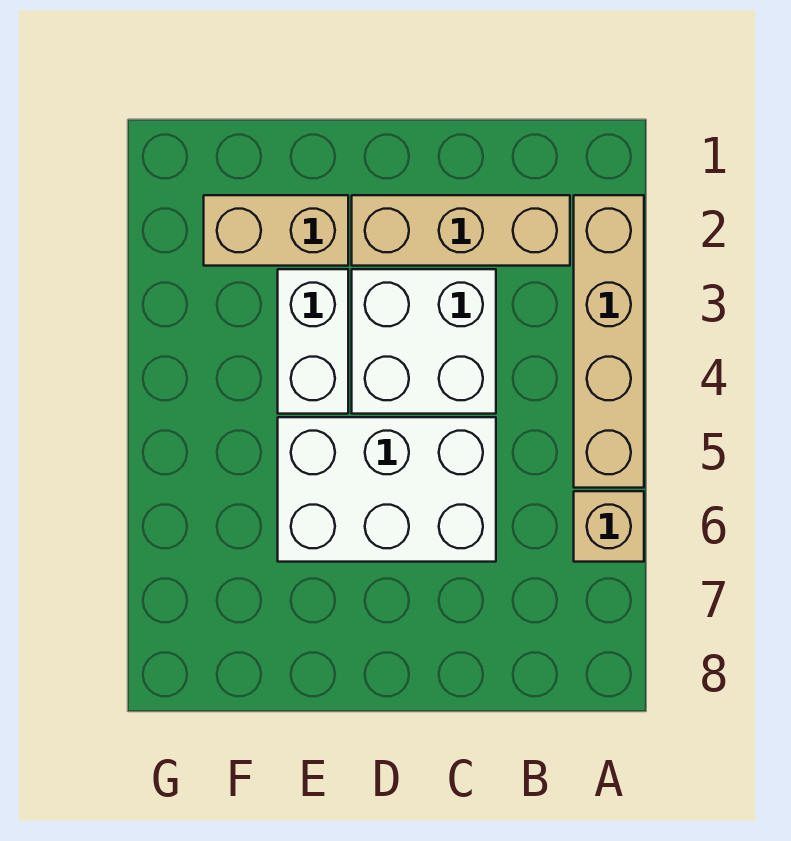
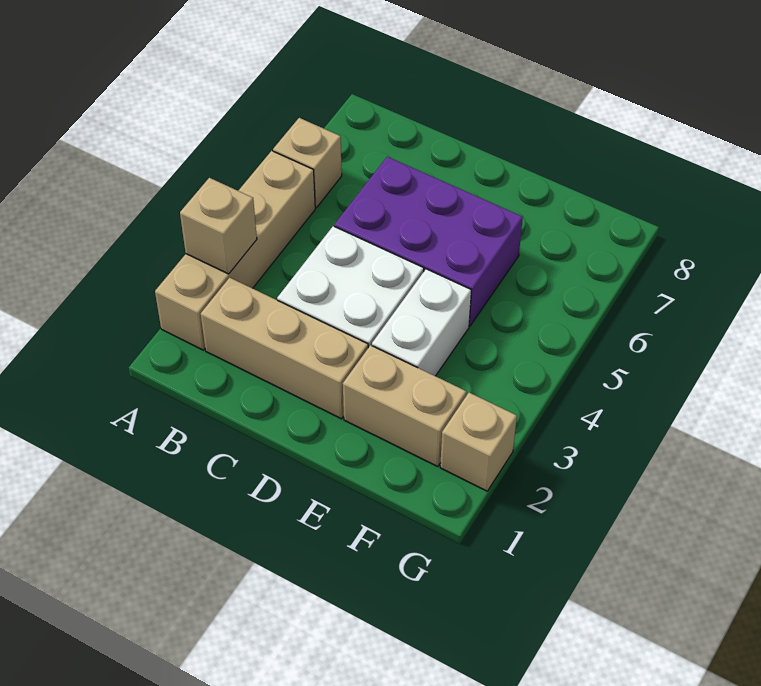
none -> tan 1x1 brick [180,178,257,274]
white 2x3 brick [278,417,496,562] -> purple 2x3 brick [334,157,523,326]
none -> tan 1x1 brick [440,393,517,491]

